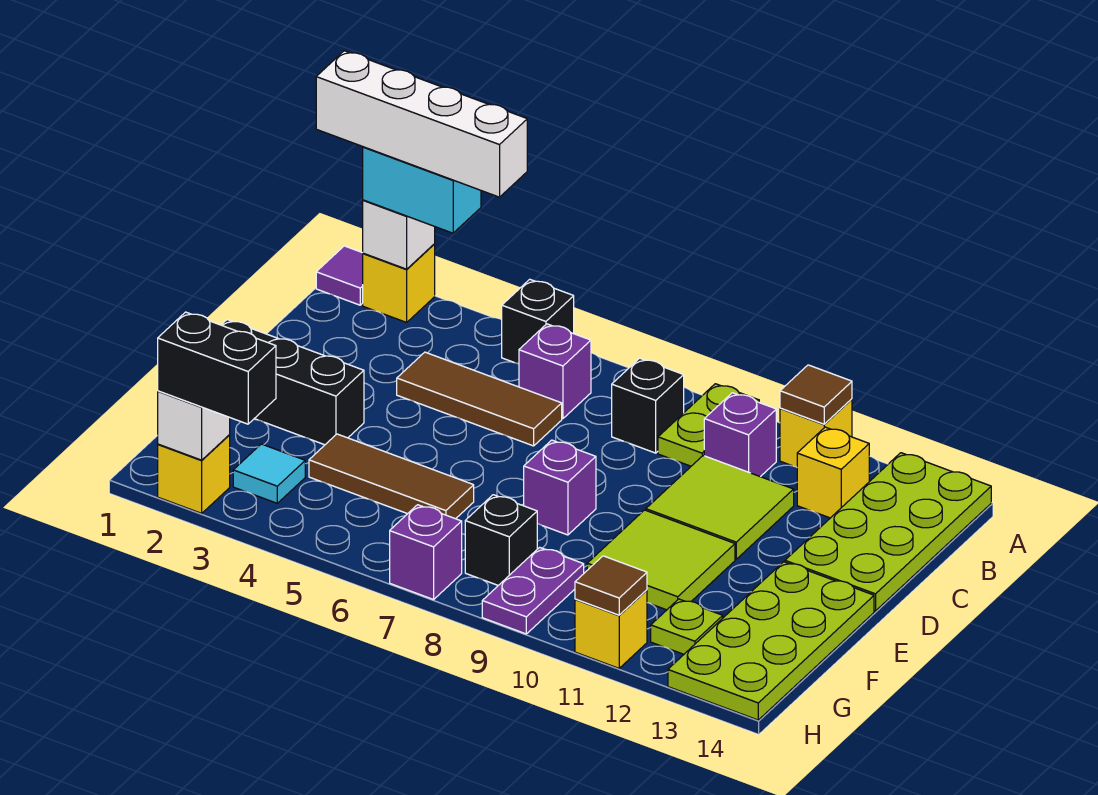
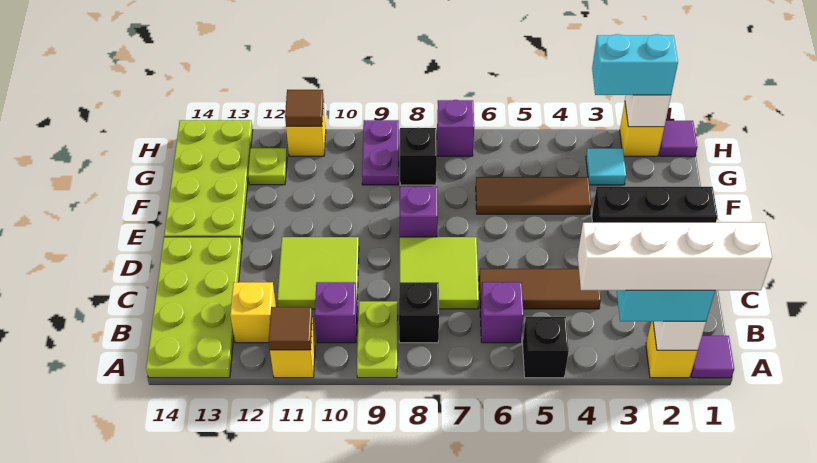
lime 2x2 tile [587,510,735,610] -> lime 2x2 tile moved to [400,237,479,309]
none -> purple 1x1 tile [659,121,698,157]
black 1x2 brick [158,312,276,424] -> cyan 1x2 brick [592,34,678,95]

